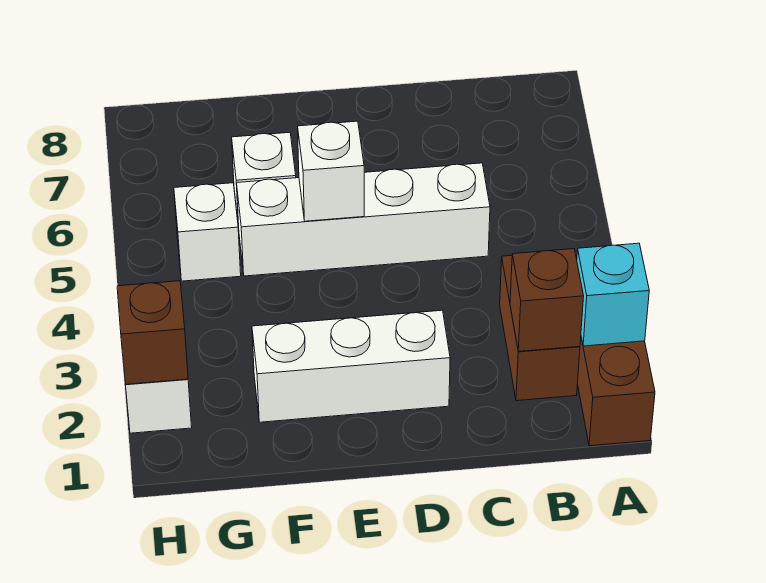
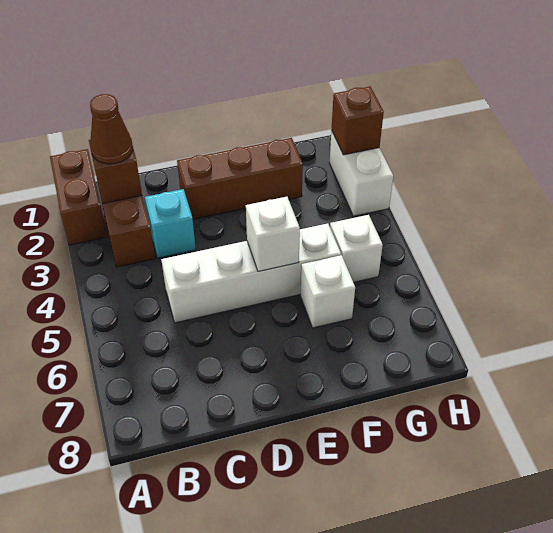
cyan 1x1 brick [577,243,649,346] -> cyan 1x1 brick moved to [145,189,196,258]
none -> brown 1x1 cone [90,94,133,164]
white 1x3 brick [252,310,450,422] -> brown 1x3 brick [177,138,303,219]

